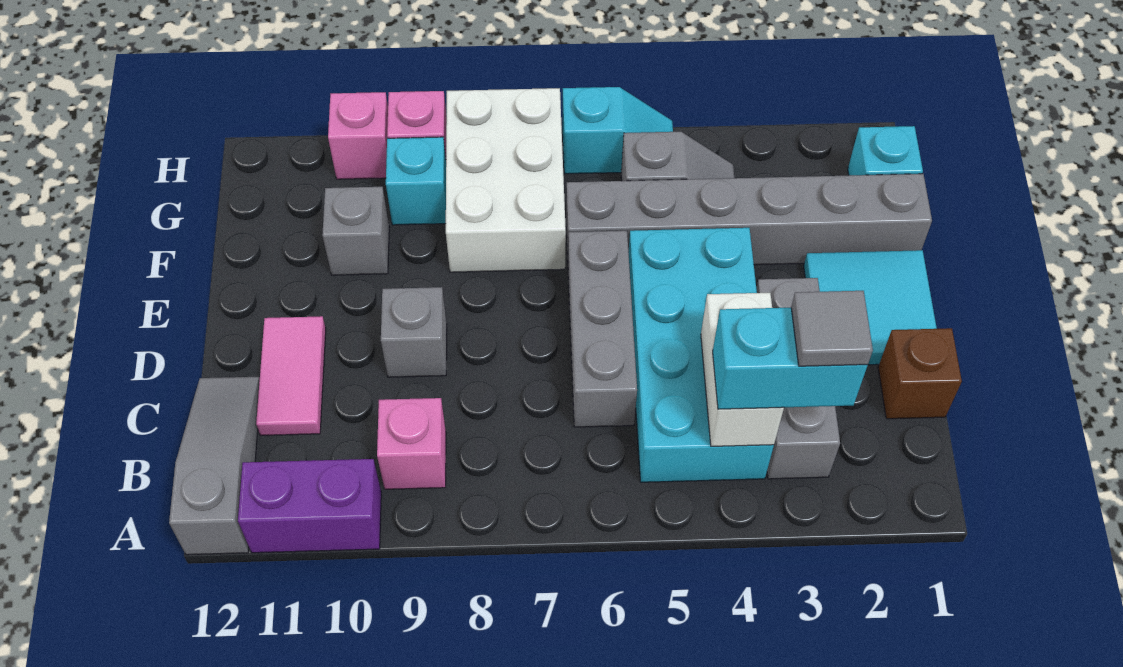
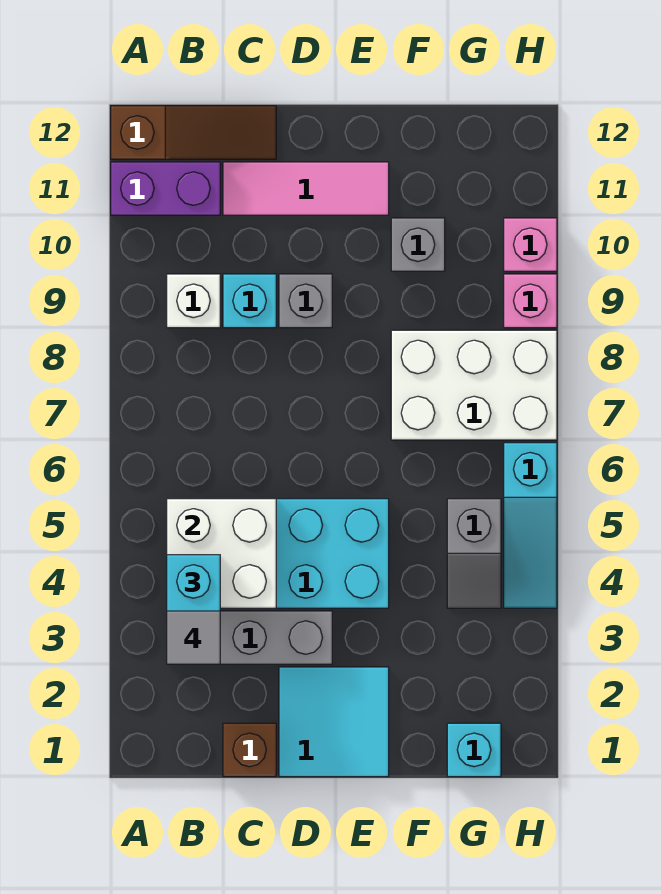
purple 1x2 brick [238,459,381,553] -> purple 1x2 brick turned to [111,162,220,215]
grey 1x3 slope [169,377,260,555] -> brown 1x3 slope [111,106,276,159]
white 1x2 brick [701,293,784,446] -> white 2x2 brick [167,499,276,608]
pink 1x1 brick [377,398,446,489] -> white 1x1 brick [167,274,220,328]
grey 1x3 brick [568,231,637,427] -> none
pink 1x2 tile [256,316,326,436] -> pink 1x3 tile [223,162,389,215]
grey 1x6 brick [566,174,932,265] -> none
cyan 1x1 brick [386,137,446,225] -> cyan 1x1 brick moved to [223,274,276,328]
cyan 1x2 slope [563,87,673,174] -> cyan 1x3 slope [504,443,557,608]

